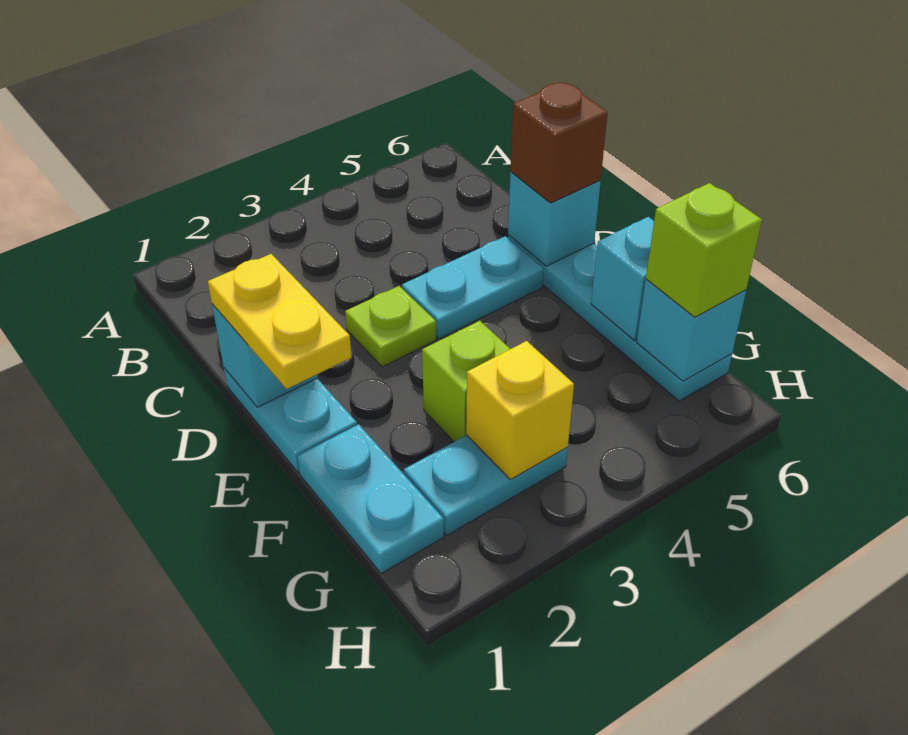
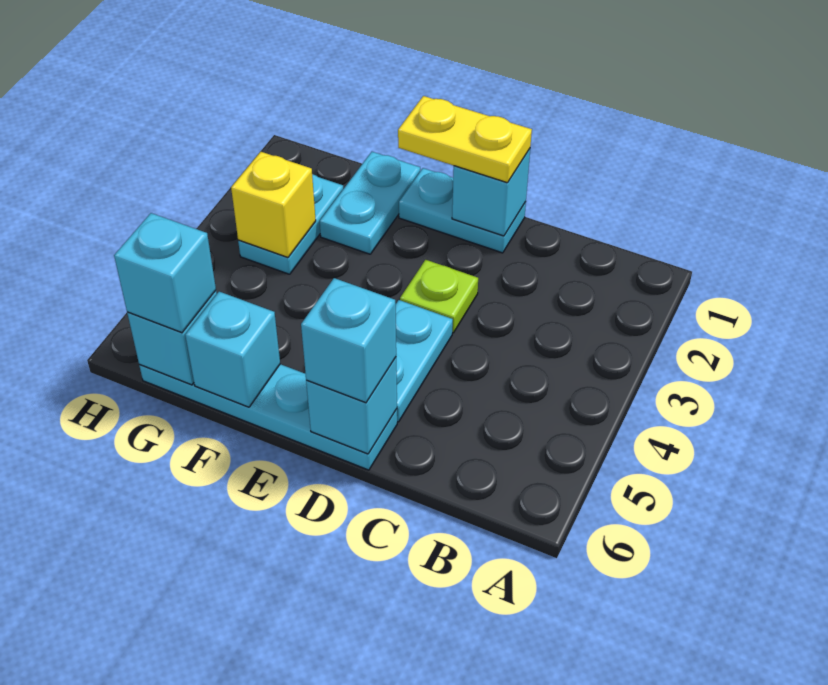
brown 1x1 brick [510,82,608,203] -> cyan 1x1 brick [301,278,396,403]
cyan 1x2 plate [297,424,444,573] -> cyan 1x2 plate turned to [320,152,420,254]
lime 1x1 brick [422,321,510,442] -> none
lime 1x1 brick [646,183,762,317] -> cyan 1x1 brick [114,213,216,333]

